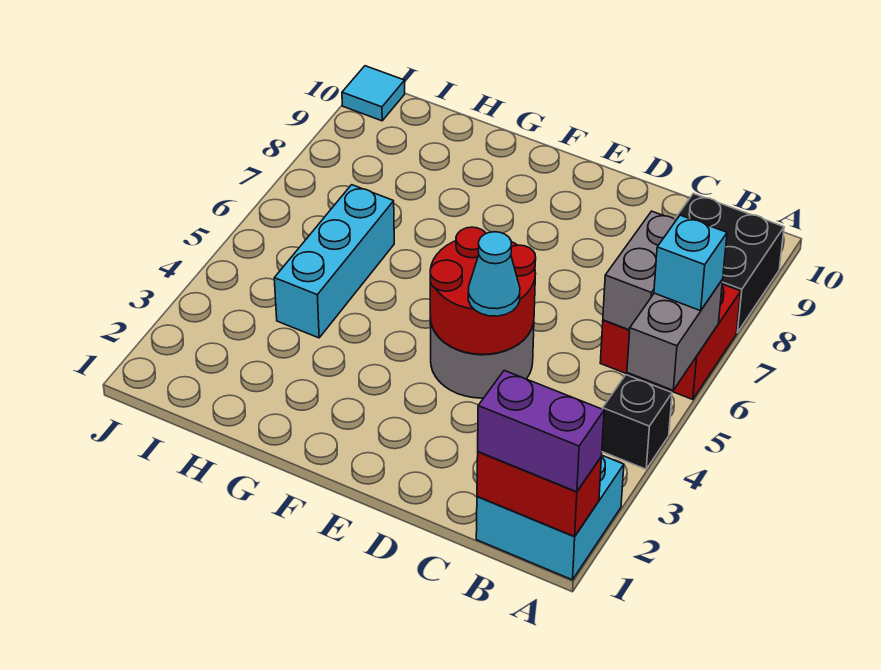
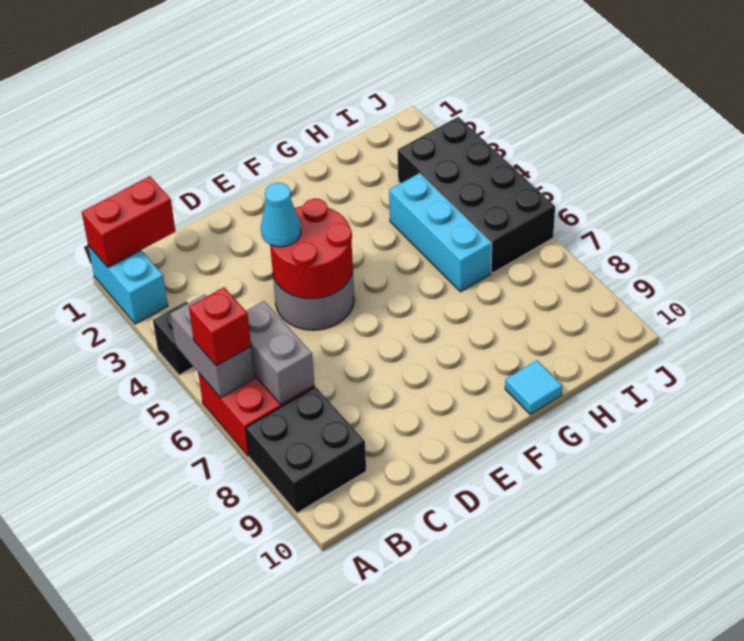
cyan 2x2 brick [476,456,624,580] -> cyan 1x2 brick [88,245,168,324]
purple 1x2 brick [478,370,604,492] -> none
cyan 1x1 brick [654,215,727,311] -> red 1x1 brick [189,287,251,366]
none -> black 2x4 brick [398,117,555,273]
cyan 1x1 tile [342,66,405,121] -> cyan 1x1 tile moved to [505,360,562,414]

